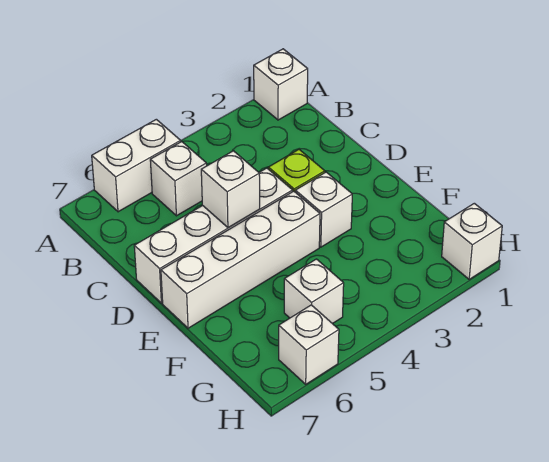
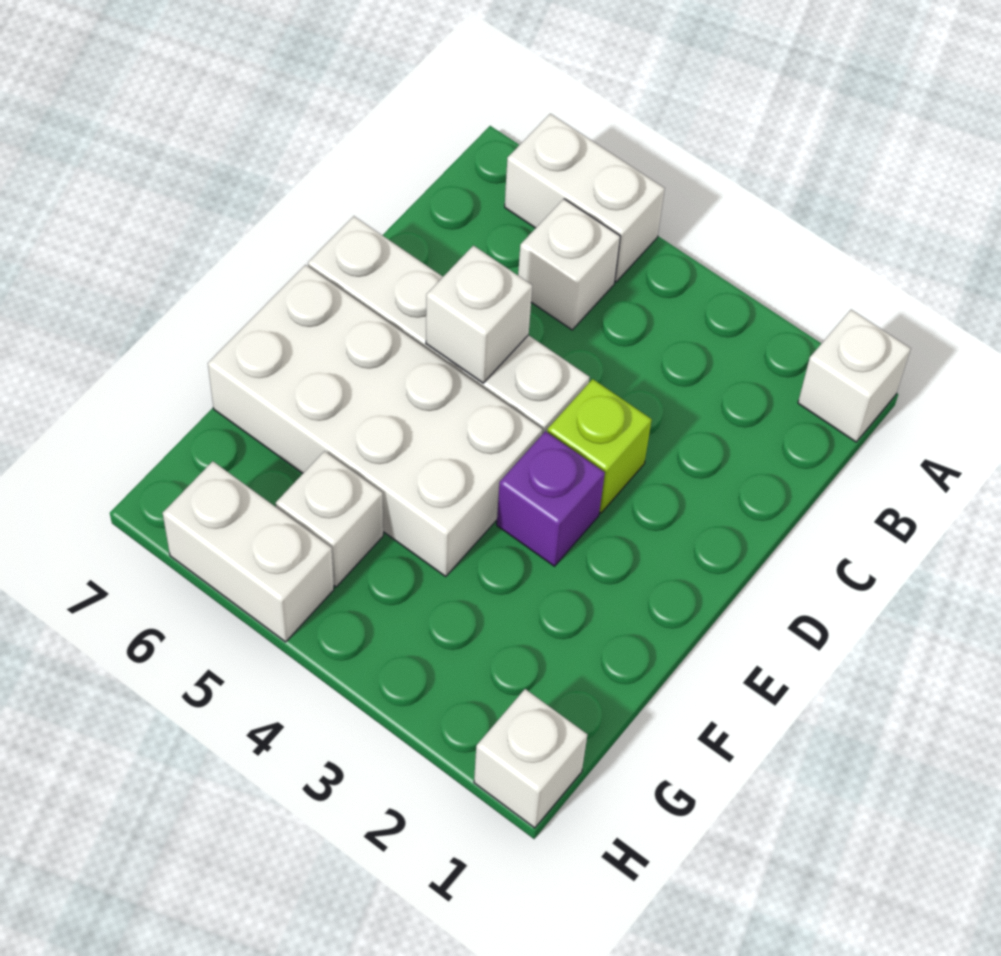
white 1x1 brick [295,172,352,247] -> purple 1x1 brick [497,431,605,566]
white 1x4 brick [161,191,320,328] -> white 2x4 brick [208,265,542,576]
white 1x1 brick [279,305,339,384] -> white 1x2 brick [163,461,334,642]

